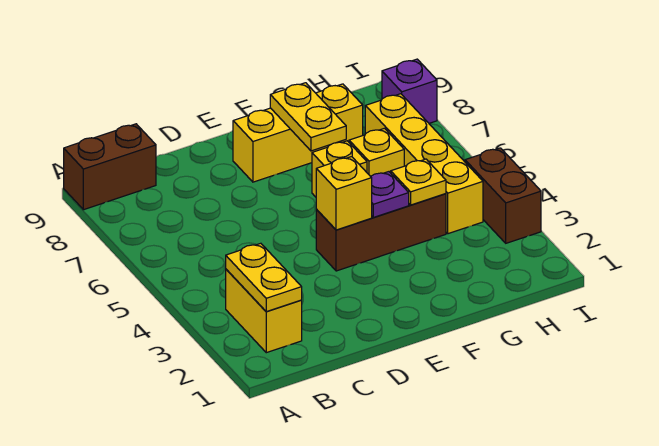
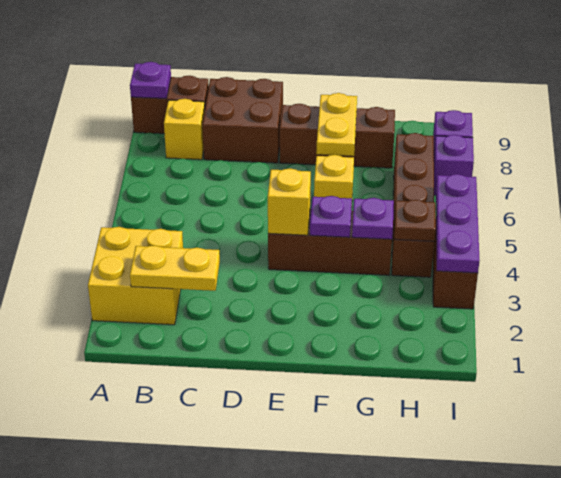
none -> purple 1x1 plate [130,62,171,99]
yellow 1x2 brick [226,269,302,353] -> yellow 2x2 brick [88,227,183,325]
yellow 1x2 plate [226,243,302,312] -> yellow 1x2 plate turned to [130,245,220,291]
none -> brown 2x2 brick [202,77,283,163]
yellow 1x3 brick [233,84,363,182] -> brown 1x3 brick [280,104,395,168]
yellow 1x1 plate [391,159,446,205] -> purple 1x1 plate [352,198,394,239]
yellow 1x1 brick [349,128,404,176] -> yellow 1x1 brick moved to [164,99,205,160]
yellow 1x4 brick [365,94,483,234] -> brown 1x4 brick [392,133,434,277]
none -> brown 1x1 plate [394,200,436,241]
none -> purple 1x3 plate [436,174,480,273]
none -> purple 1x1 brick [434,135,474,195]

